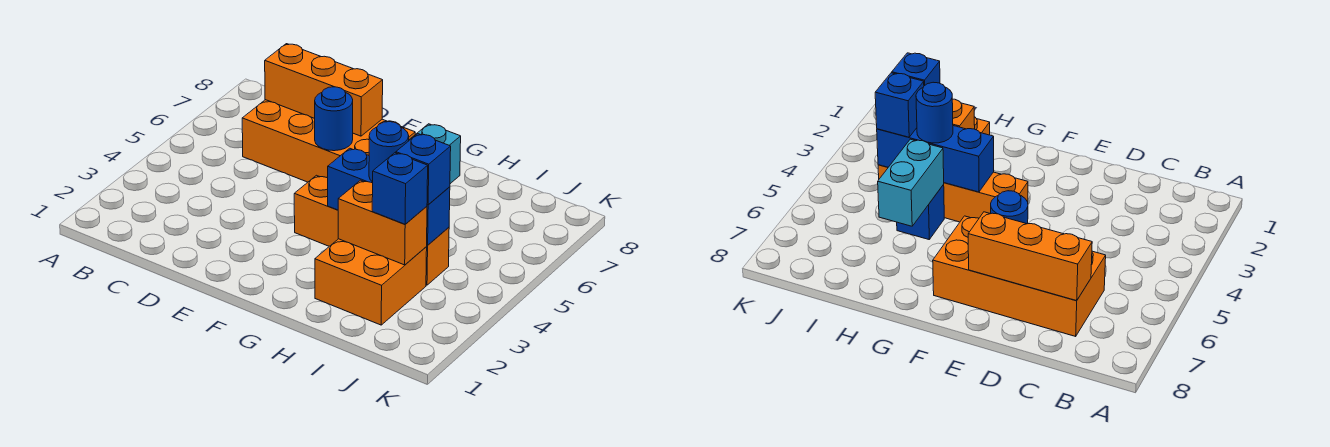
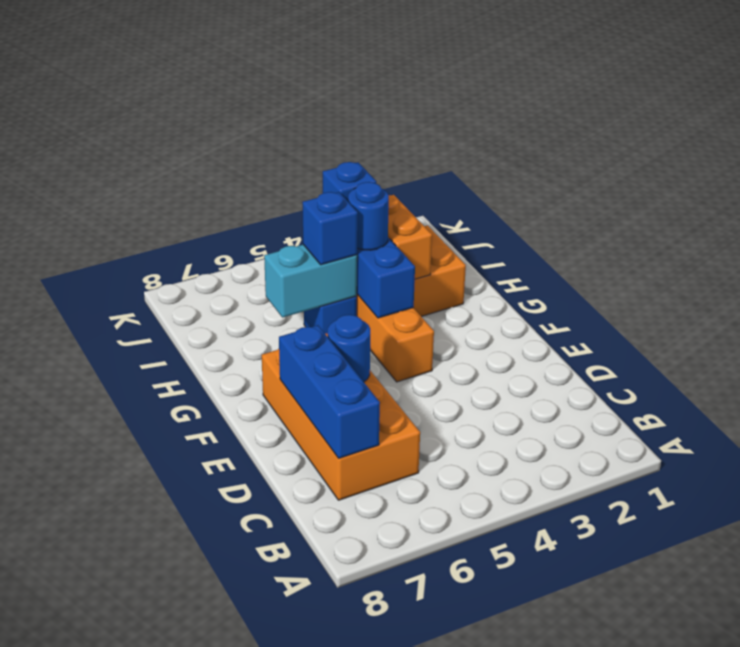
orange 1x3 brick [265,44,383,136] -> blue 1x3 brick [279,325,380,458]
blue 1x1 brick [372,153,428,224] -> blue 1x1 brick moved to [302,192,358,265]

